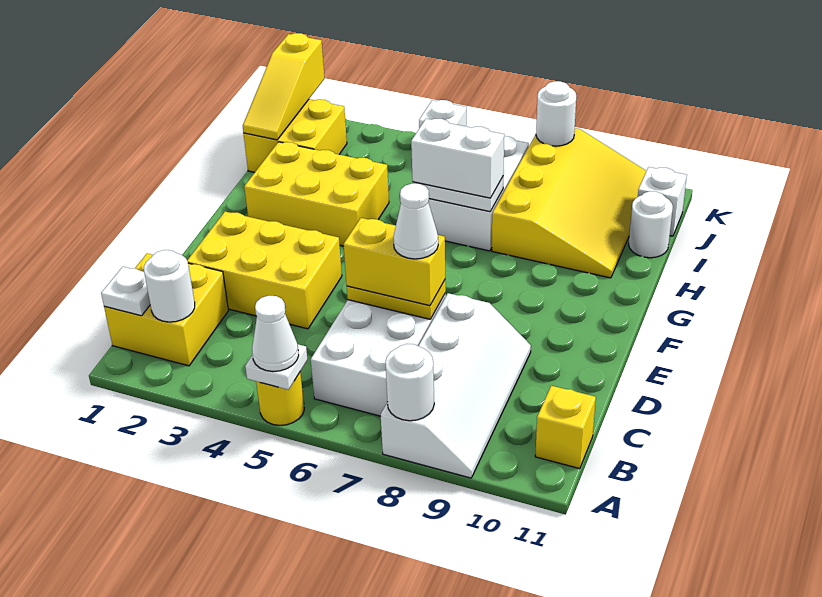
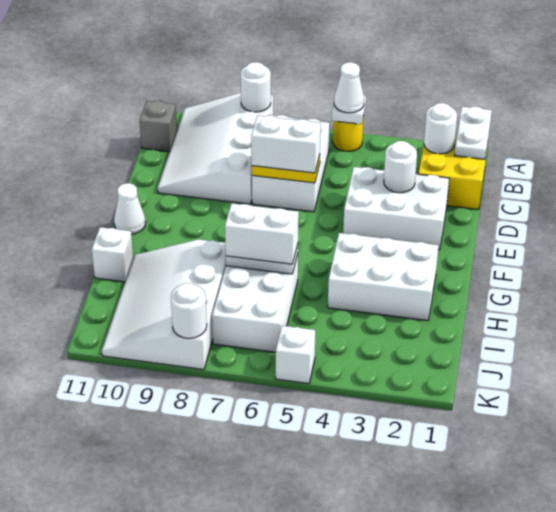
white 2x4 slope [381,293,531,478] -> white 3x4 slope [158,93,273,204]
white 1x1 plate [101,267,150,316] -> white 1x2 plate [455,107,492,159]
yellow 1x1 brick [535,386,596,469] -> grey 1x1 brick [140,101,177,152]
yellow 2x3 brick [187,212,342,329] -> white 2x3 brick [343,167,449,250]
yellow 1x2 brick [344,218,445,306] -> white 1x2 brick [251,116,321,173]
white 1x1 cone [393,184,438,259] -> white 1x1 cone moved to [114,183,146,234]
yellow 2x3 brick [244,142,389,246] -> white 2x3 brick [328,233,439,321]
yellow 3x4 slope [492,128,646,278] -> white 3x4 slope [102,239,226,369]
yellow 2x2 brick [243,99,347,172] -> none
yellow 1x3 slope [243,33,325,140] -> none
white 1x1 round brick [629,191,673,258] -> white 1x1 round brick moved to [384,141,417,193]
white 1x1 brick [638,167,687,236] -> white 1x1 brick moved to [92,227,133,282]

